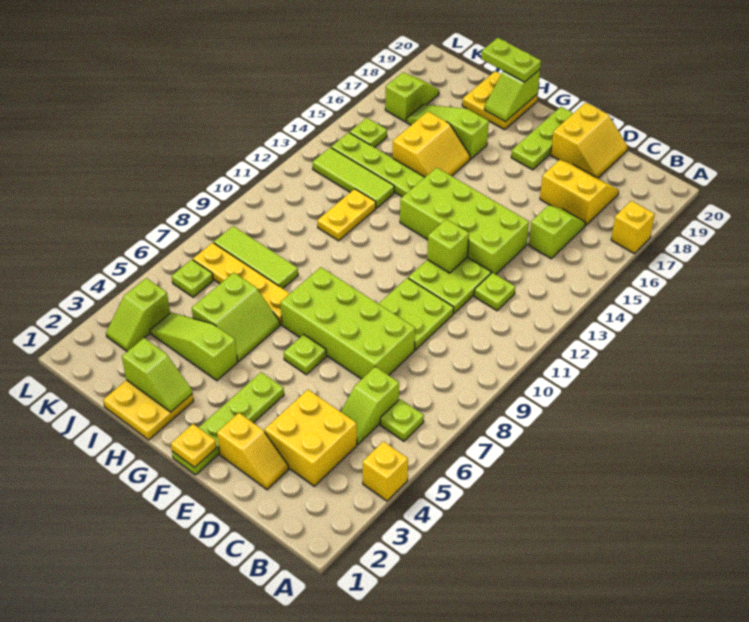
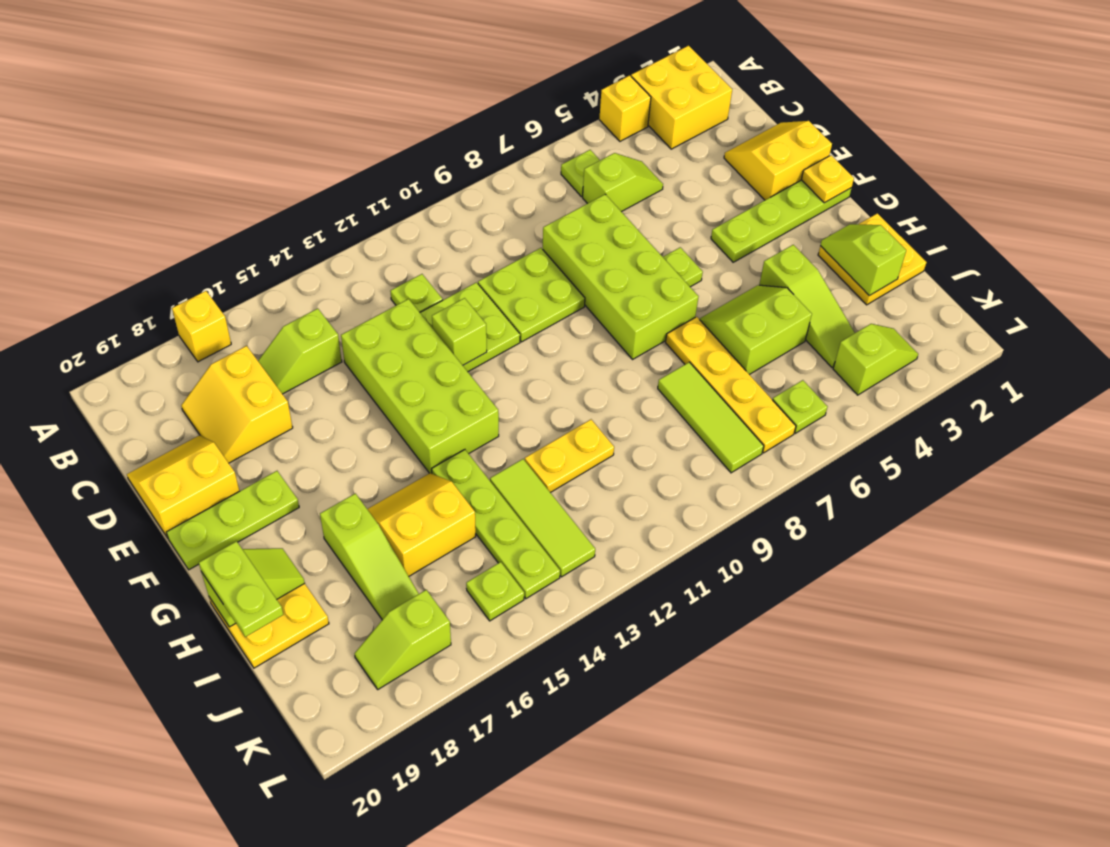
yellow 2x2 brick [264,390,357,486] -> yellow 2x2 brick moved to [631,46,732,149]
yellow 1x2 slope [217,413,289,490] -> yellow 2x2 slope [724,121,832,200]

